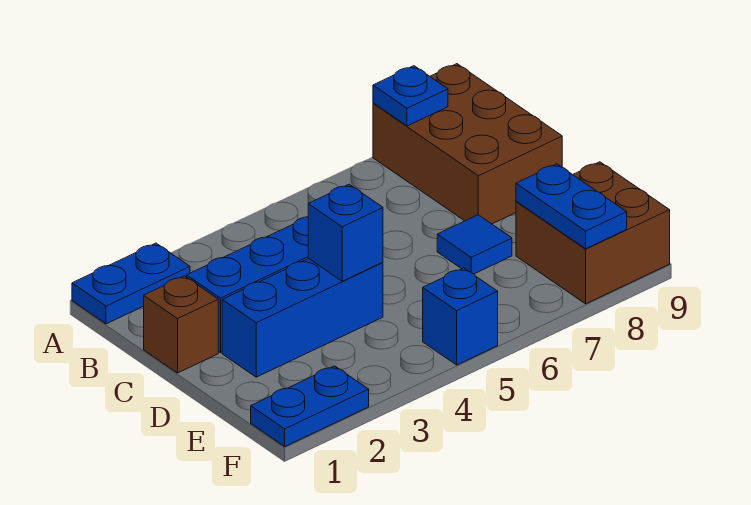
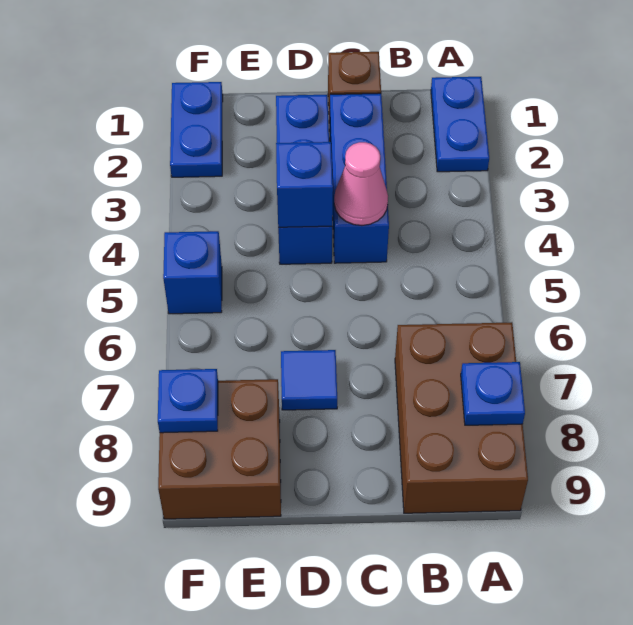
brown 2x3 brick [373,64,562,224] -> brown 2x3 brick turned to [395,322,528,513]
none -> pink 1x1 cone [334,142,388,225]
blue 1x2 plate [516,164,627,249] -> blue 1x1 plate [158,369,218,433]

